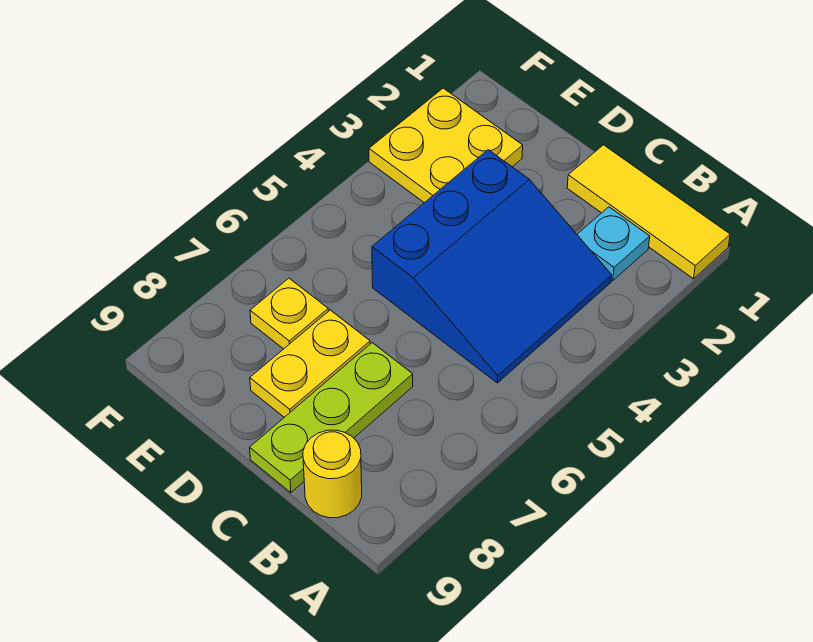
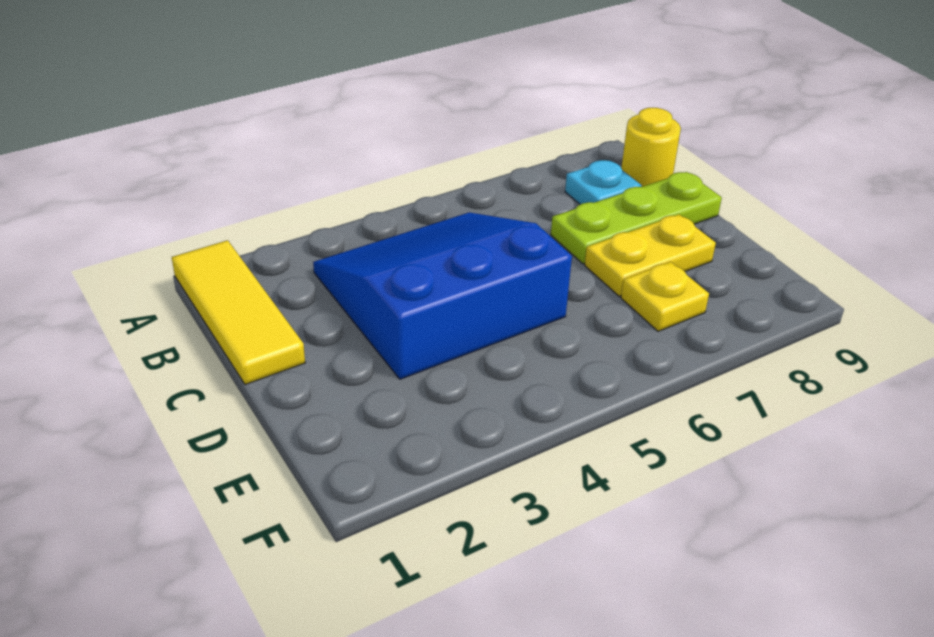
cyan 1x1 plate [577,207,650,281] -> cyan 1x1 plate moved to [565,160,641,204]
yellow 2x2 plate [369,88,523,203] -> none

